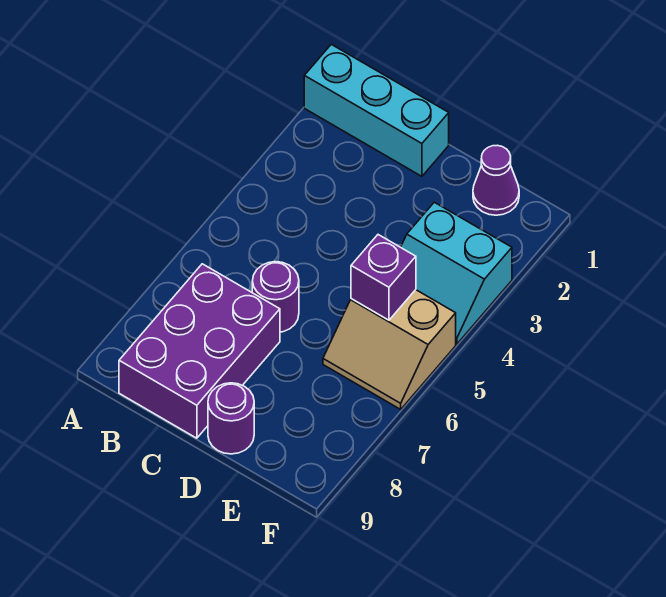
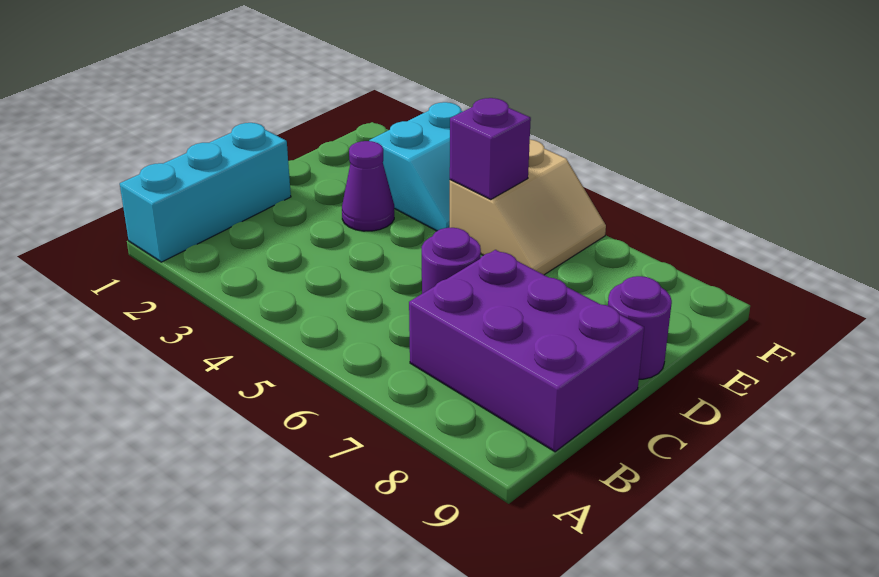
purple 1x1 cone [473,145,519,215] -> purple 1x1 cone moved to [342,141,394,231]

